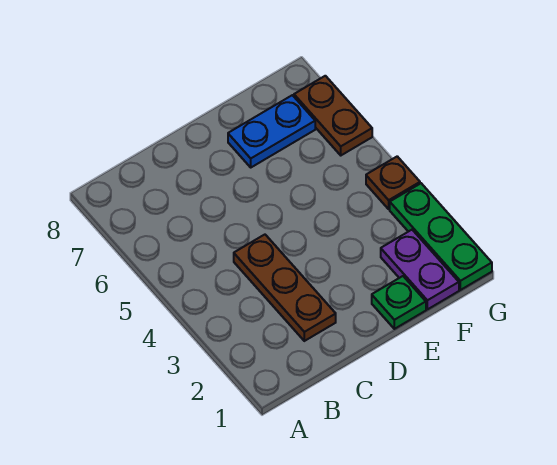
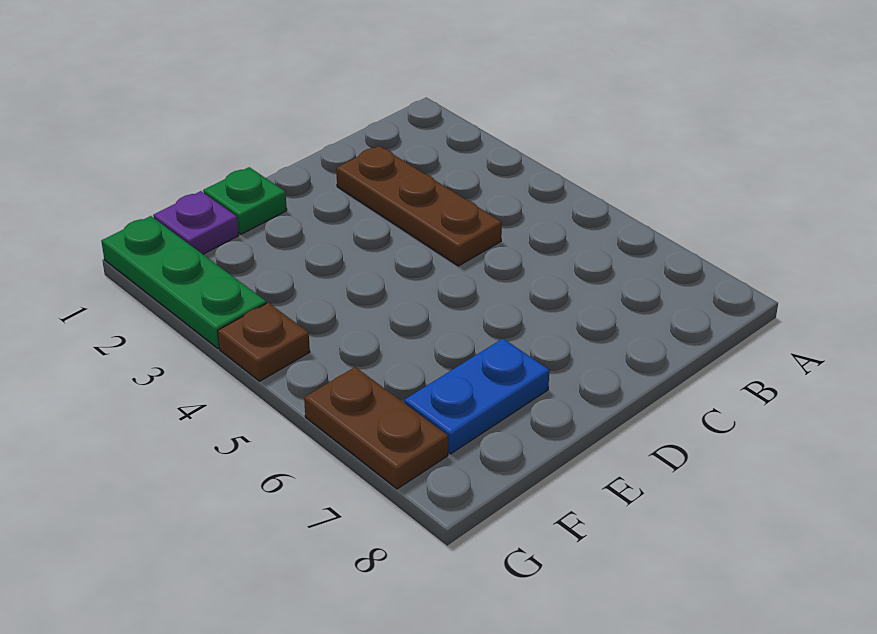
purple 1x2 plate [381,230,459,309] -> purple 1x1 plate [153,191,239,254]

